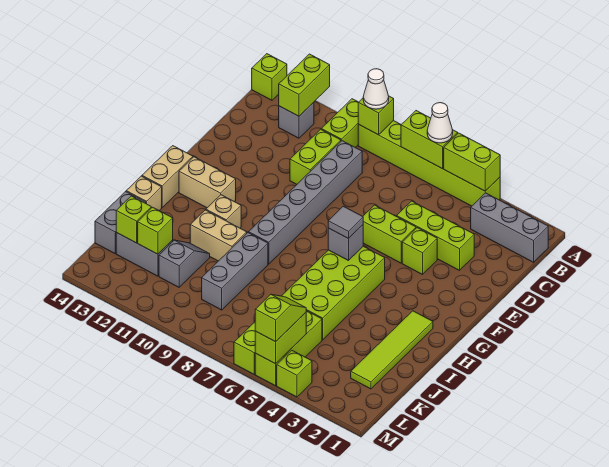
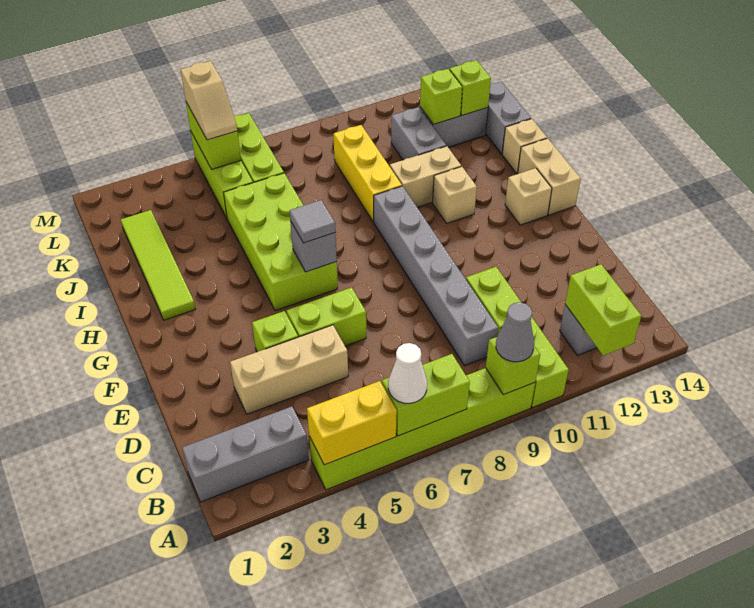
lime 1x2 brick [444,133,500,191] -> yellow 1x2 brick [307,381,397,465]
white 1x1 cone [363,69,389,109] -> grey 1x1 cone [496,302,534,362]
lime 1x1 brick [252,54,287,100] -> none
lime 1x3 brick [397,201,474,270] -> tan 1x3 brick [230,325,348,414]
tan 1x2 brick [179,157,236,208] -> tan 1x1 brick [505,168,552,225]
grey 1x3 brick [202,233,268,310] -> yellow 1x3 brick [334,125,402,222]
grey 1x2 slope [159,240,210,287] -> grey 1x2 brick [391,107,446,160]
lime 1x2 slope [255,294,306,342] -> tan 1x2 slope [181,61,237,140]
lime 1x1 brick [277,350,312,397] -> none

